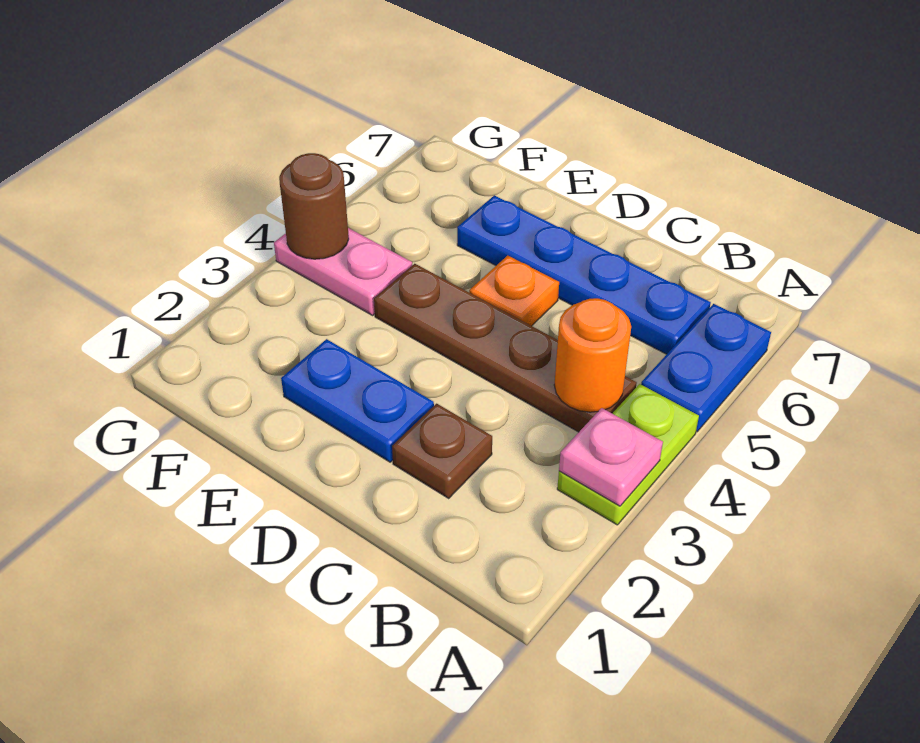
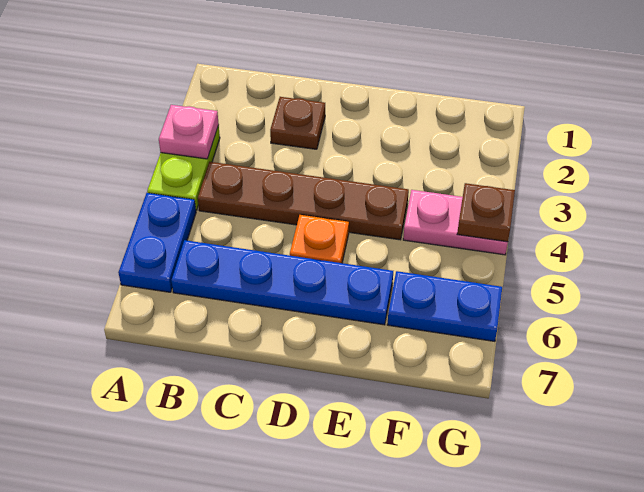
orange 1x1 round brick [554,298,631,412] -> none
blue 1x2 plate [281,339,434,462] -> blue 1x2 plate moved to [387,271,502,341]
brown 1x1 round brick [279,153,349,259] -> brown 1x1 plate [457,183,515,242]

